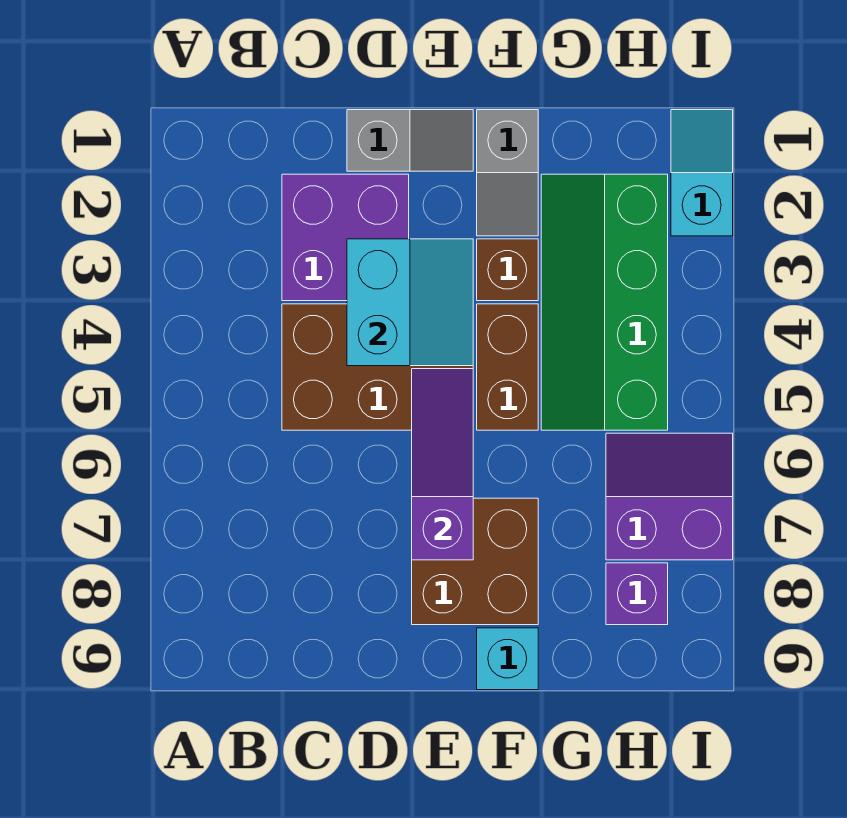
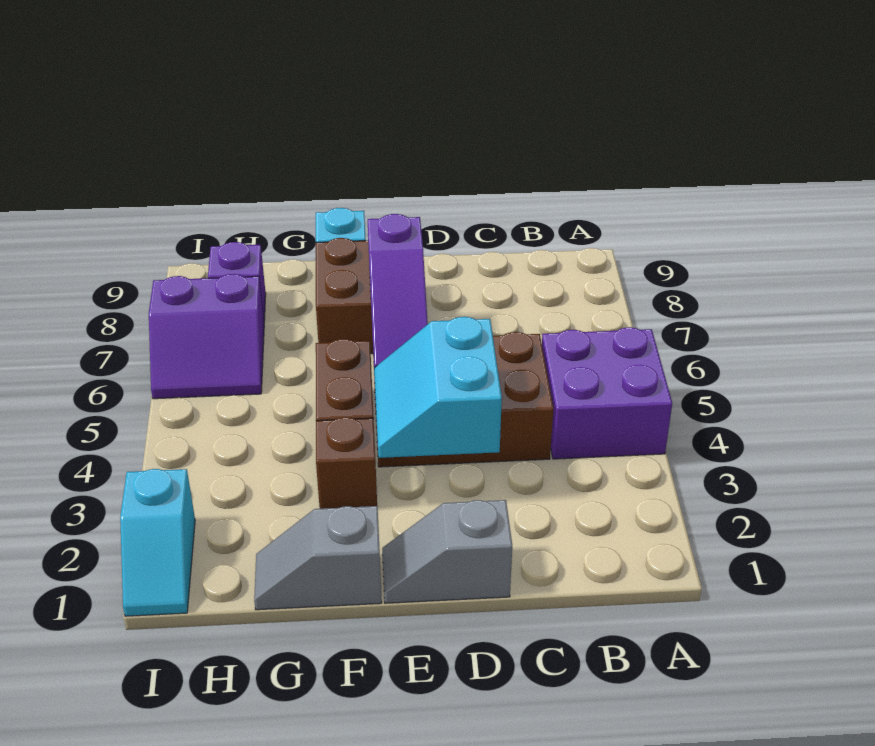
purple 2x2 brick [282,174,409,301] -> purple 2x2 brick moved to [542,327,672,459]
grey 1x2 slope [477,110,538,236] -> grey 1x2 slope turned to [254,506,382,610]
green 2x4 slope [541,174,668,430] -> none

